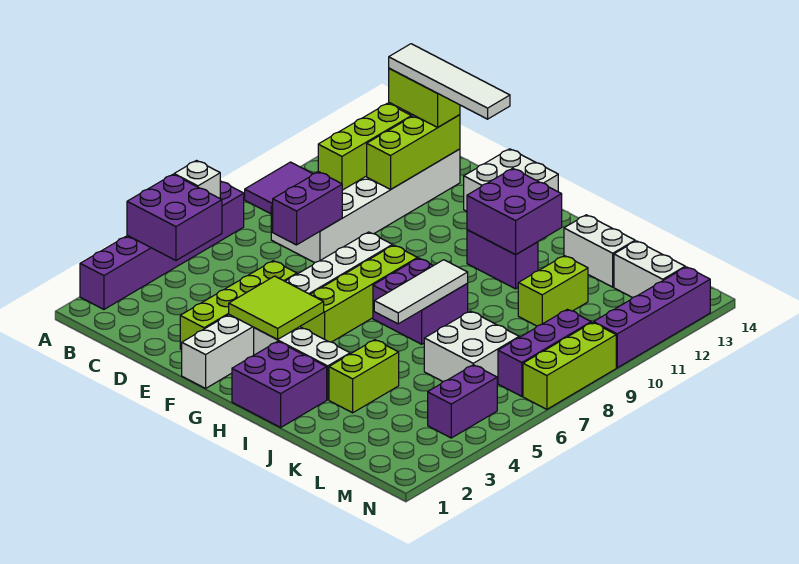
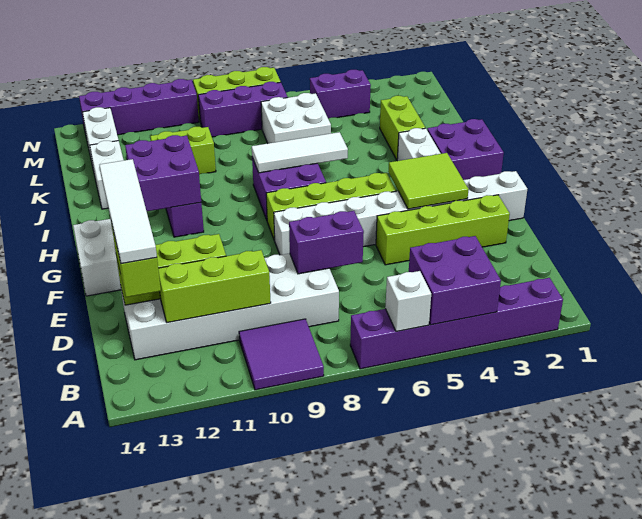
lime 1x2 brick [329,340,399,413] -> lime 1x2 brick turned to [380,96,425,160]

